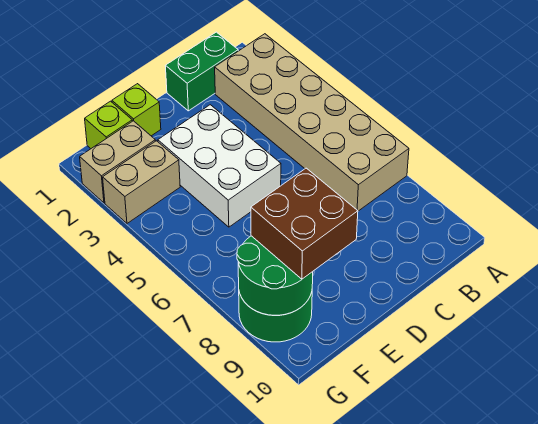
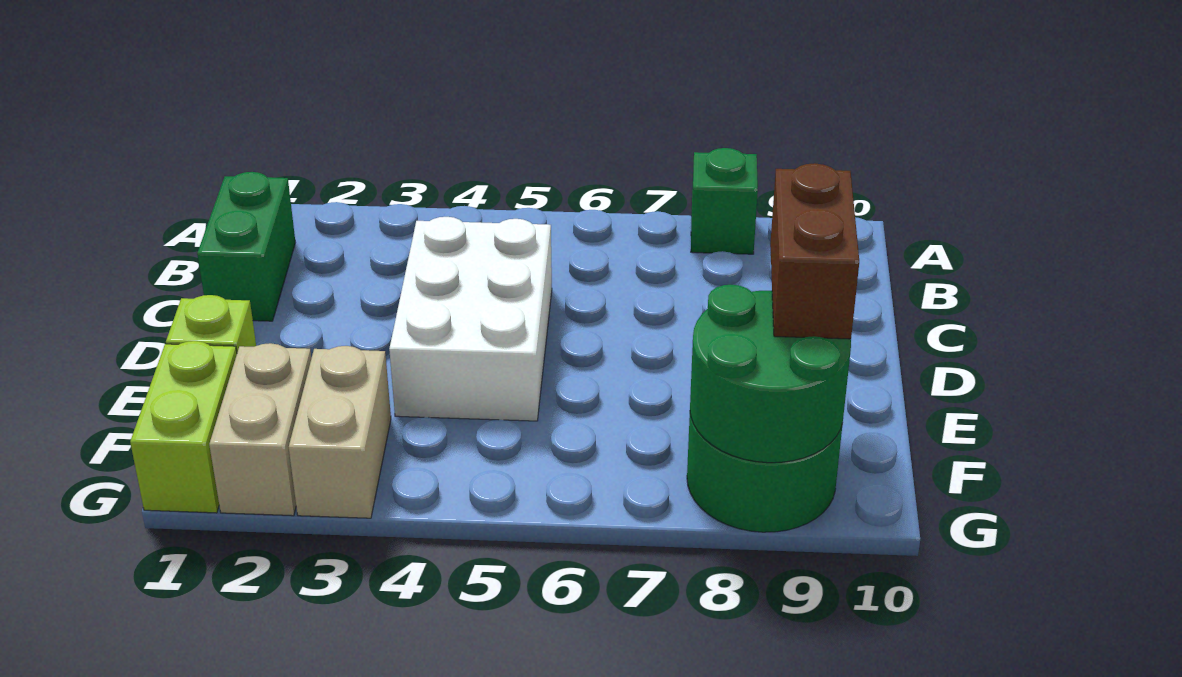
tan 2x6 brick [215,34,409,211] -> none
none -> green 1x1 brick [691,148,758,254]
white 2x3 brick [158,105,281,227] -> white 2x3 brick turned to [389,217,552,421]
brown 2x2 brick [251,168,358,279] -> brown 1x2 brick [770,163,859,339]
lime 1x1 brick [85,101,132,149] -> lime 1x2 brick [130,341,237,513]

